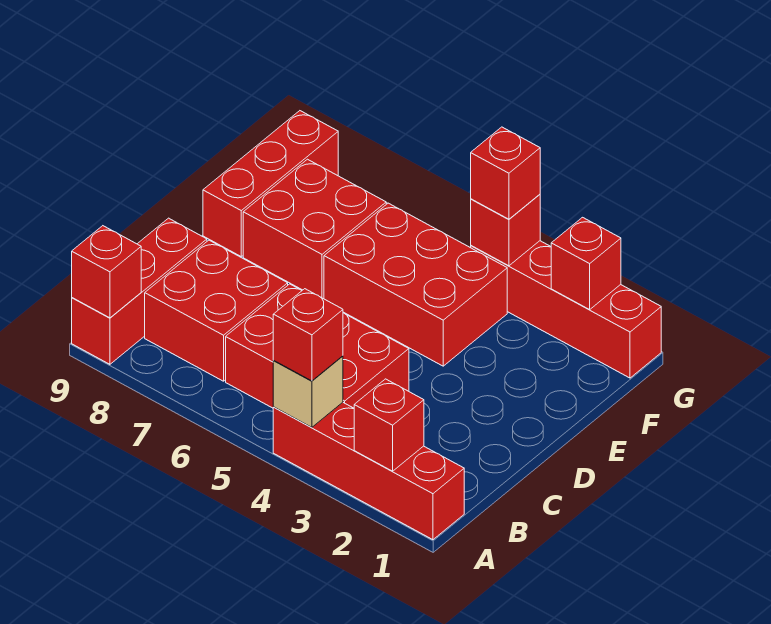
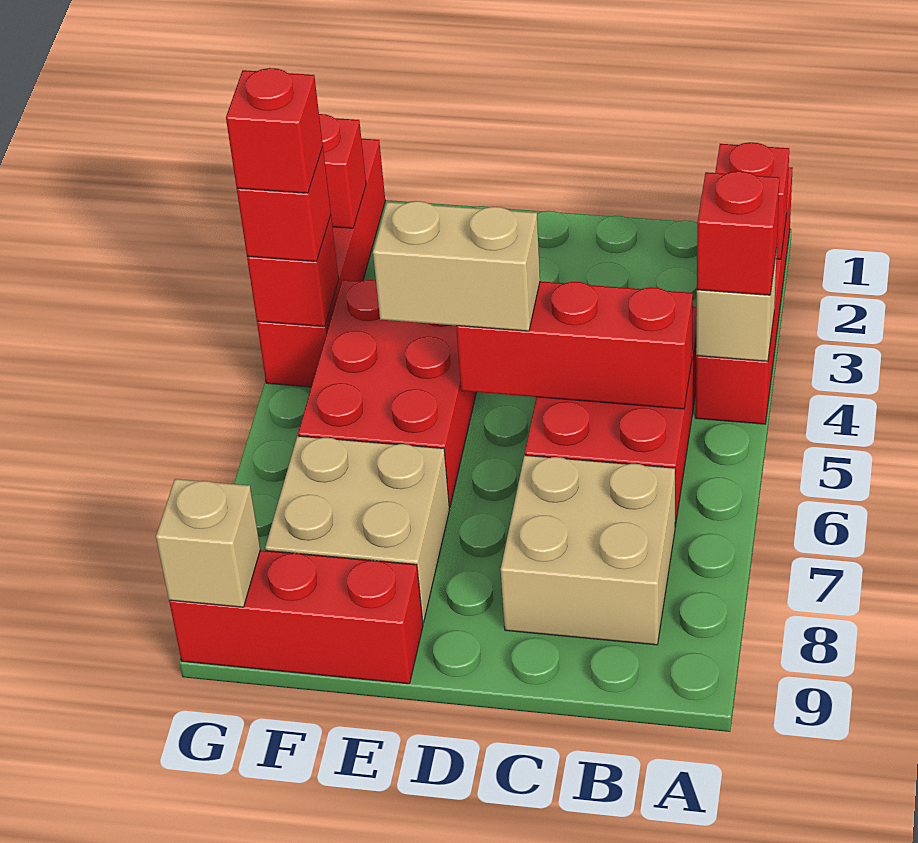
red 1x3 brick [72,218,207,364] -> red 1x3 brick moved to [456,281,693,409]
red 1x1 brick [72,226,141,318] -> red 1x1 brick moved to [226,68,323,193]
red 2x2 brick [145,240,288,381] -> tan 2x2 brick [501,455,675,645]
none -> tan 1x2 brick [373,201,540,331]
red 2x2 brick [243,159,386,299] -> tan 2x2 brick [265,436,449,623]
none -> tan 1x1 brick [156,479,260,607]

